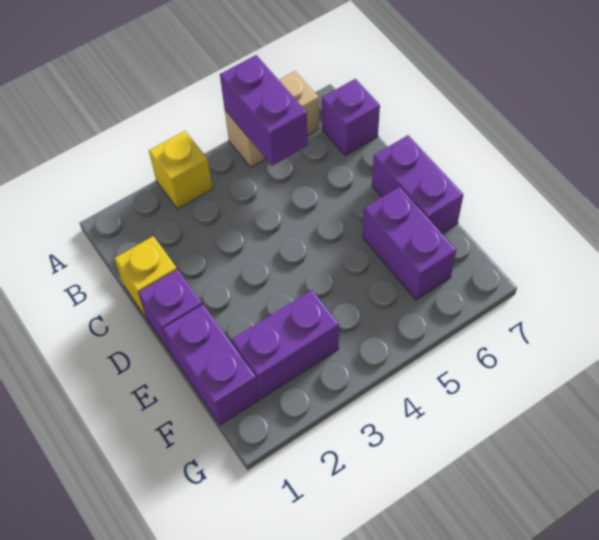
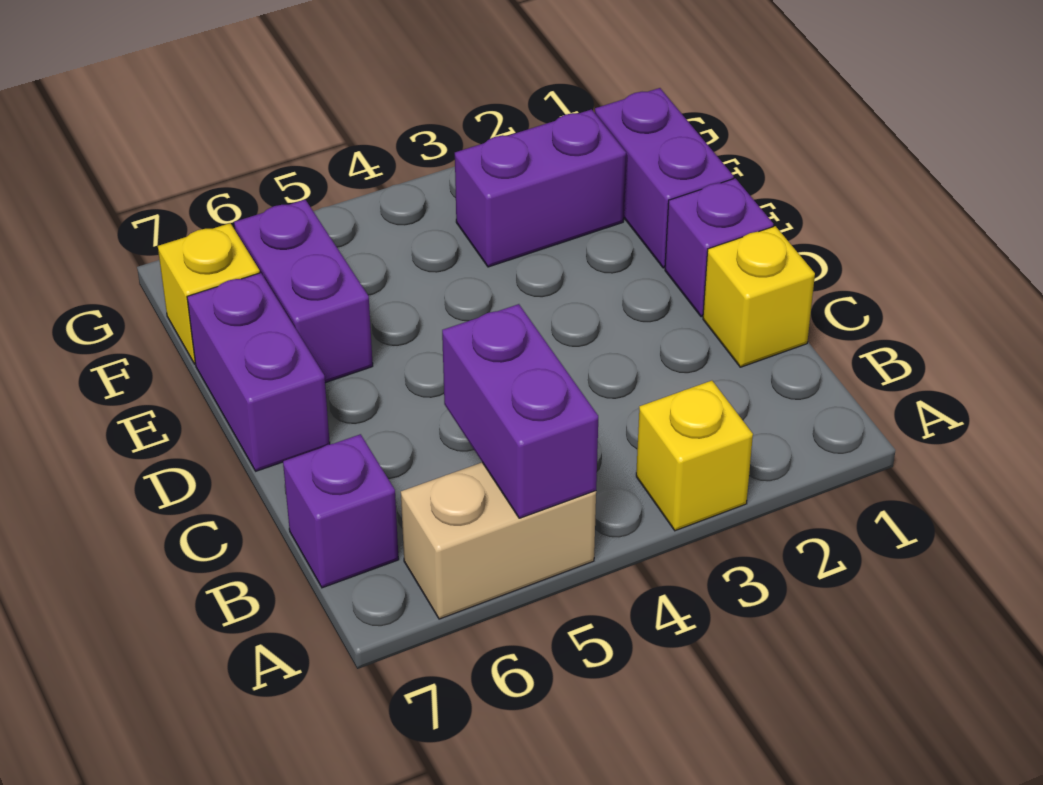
none -> yellow 1x1 brick [158,223,260,364]

